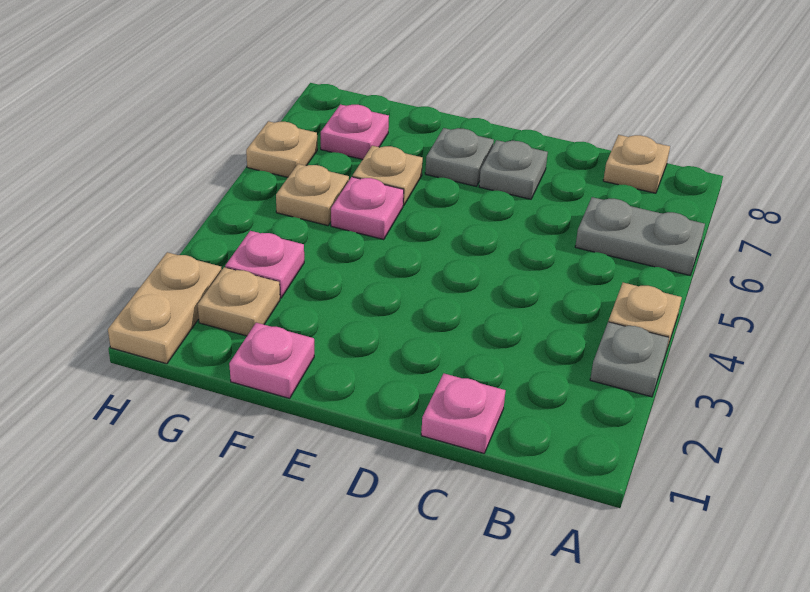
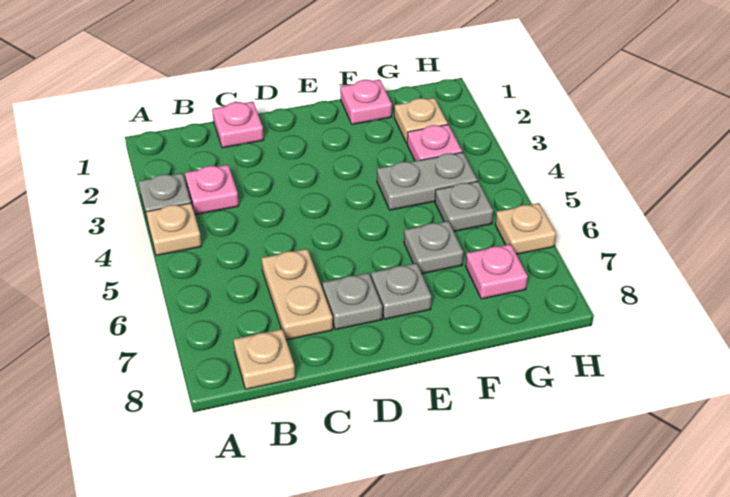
grey 1x2 plate [575,197,705,275] -> grey 1x2 plate moved to [377,152,477,210]
pink 1x1 plate [331,177,404,240] -> pink 1x1 plate moved to [185,165,239,215]
tan 1x1 plate [353,146,423,206] -> grey 1x1 plate [404,221,463,274]
tan 1x1 plate [276,164,349,226] -> grey 1x1 plate [435,181,493,231]
tan 1x2 plate [108,252,222,364] -> tan 1x2 plate moved to [262,249,333,340]

